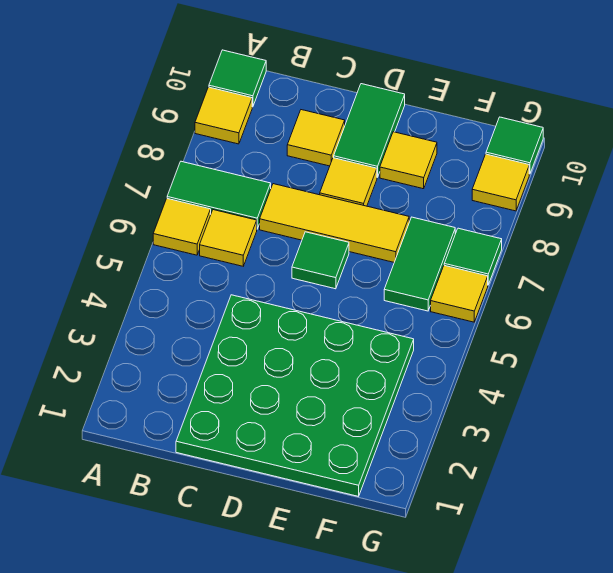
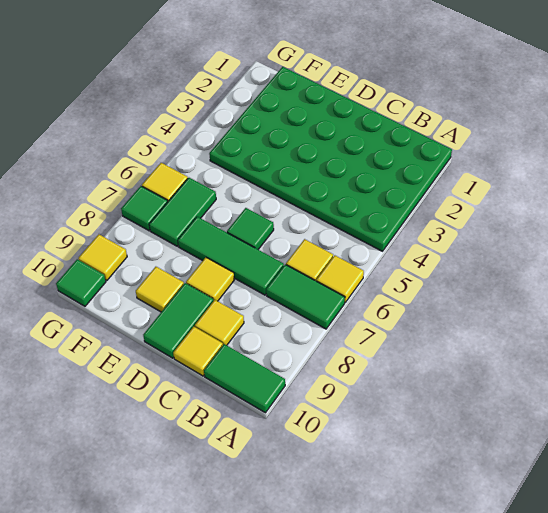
yellow 1x1 tile [195,87,252,144] -> yellow 1x1 tile moved to [173,327,223,376]
green 1x1 tile [209,50,266,107] -> green 1x2 tile [204,344,285,413]
green 4x4 plate [176,295,414,496] -> green 4x6 plate [209,67,452,251]
yellow 1x3 tile [260,184,409,262] -> green 1x3 tile [178,217,284,295]

